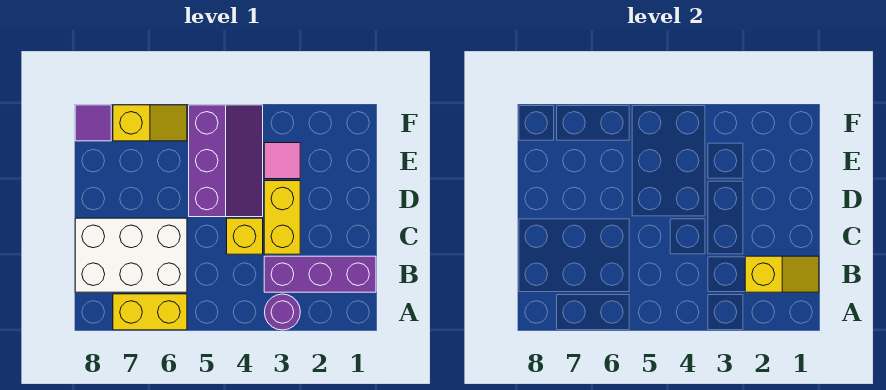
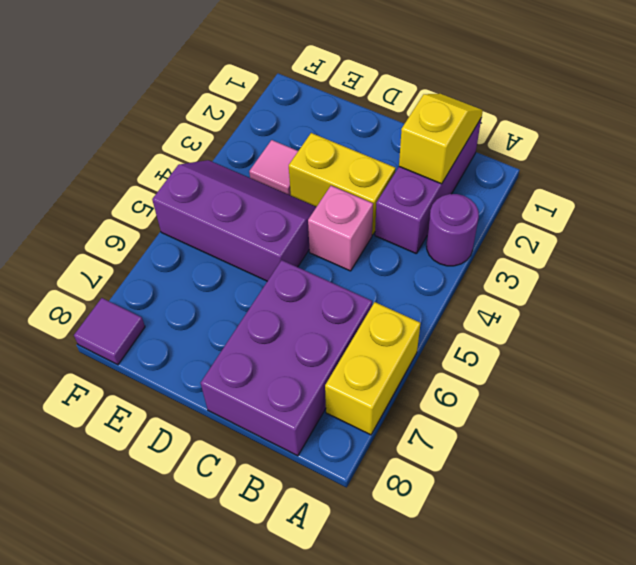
white 2x3 brick [75,218,187,292] -> purple 2x3 brick [201,260,372,456]
yellow 1x1 brick [227,218,263,254] -> pink 1x1 brick [308,186,373,271]
yellow 1x2 slope [113,105,187,141] -> none

